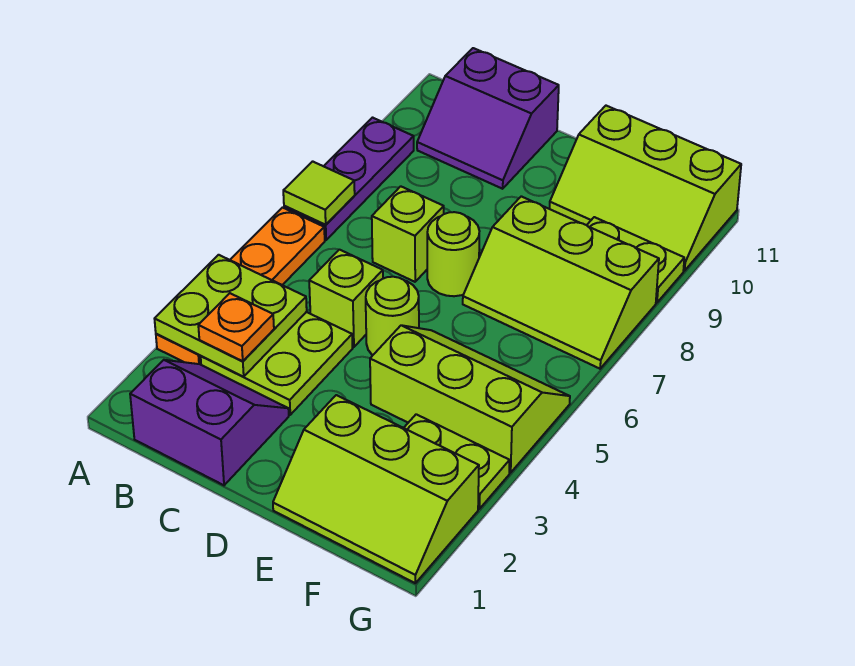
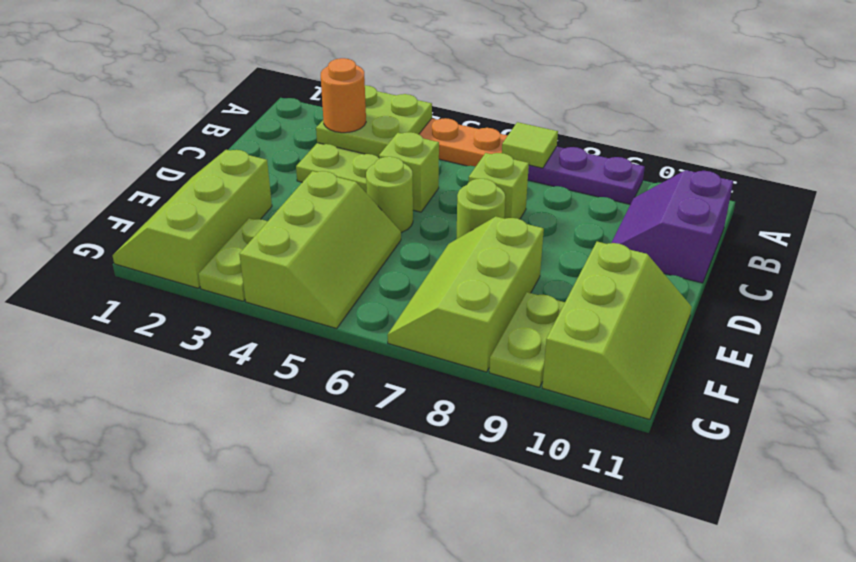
purple 2x2 slope [130,360,289,485] -> none
orange 1x1 plate [198,293,274,361] -> orange 1x1 round brick [321,58,366,133]
lime 2x3 slope [550,106,741,271] -> lime 2x3 slope turned to [542,242,692,420]

